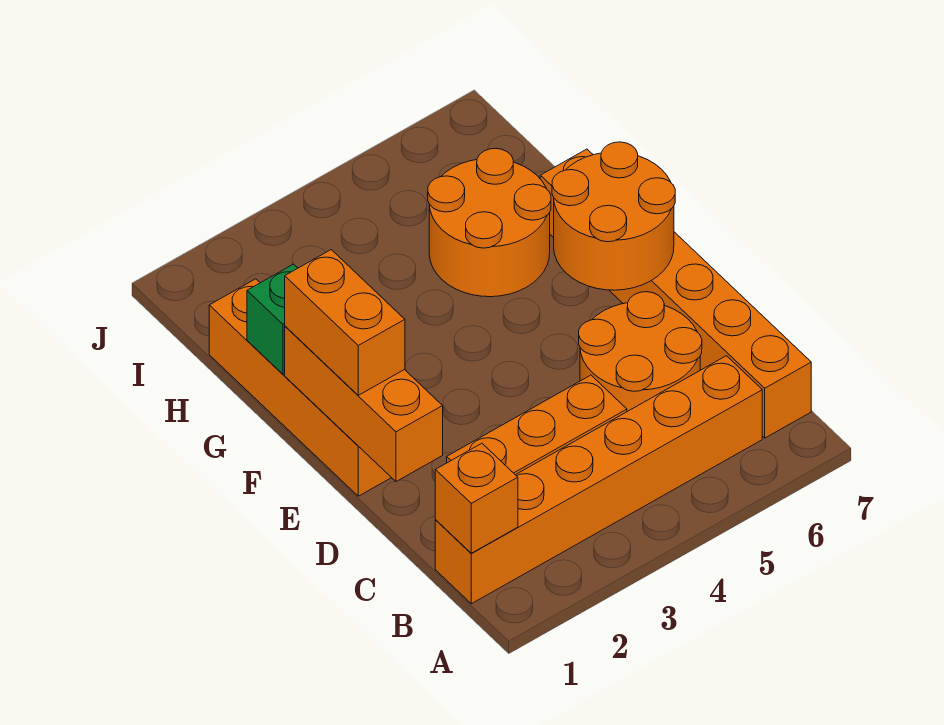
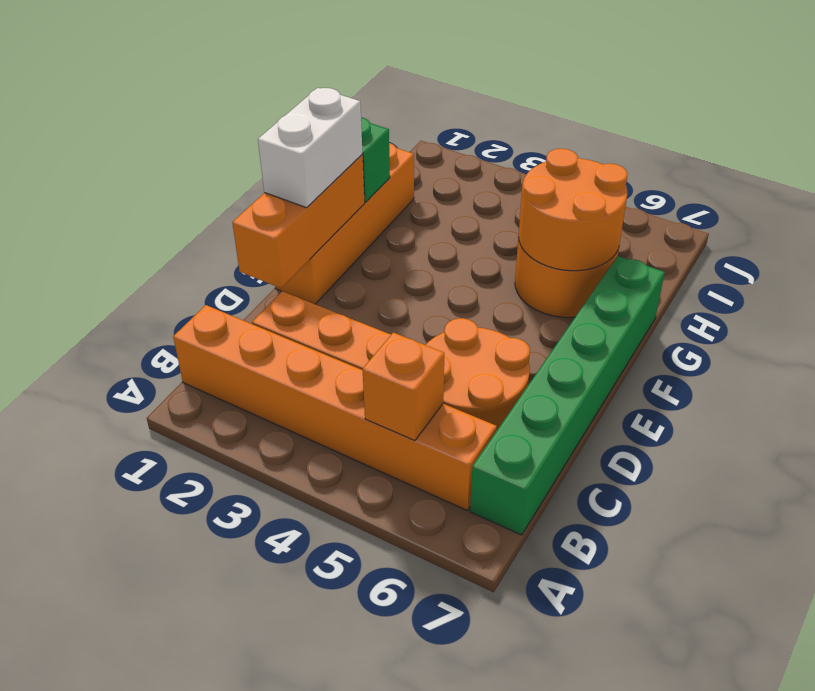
orange 1x1 brick [435,443,518,553] -> orange 1x1 brick moved to [363,333,444,441]
orange 1x6 brick [540,149,811,438] -> green 1x6 brick [470,256,665,535]
orange 1x2 brick [285,250,405,395] -> white 1x2 brick [258,88,363,208]
orange 2x2 round brick [552,142,675,290] -> orange 2x2 round brick moved to [518,149,627,271]

